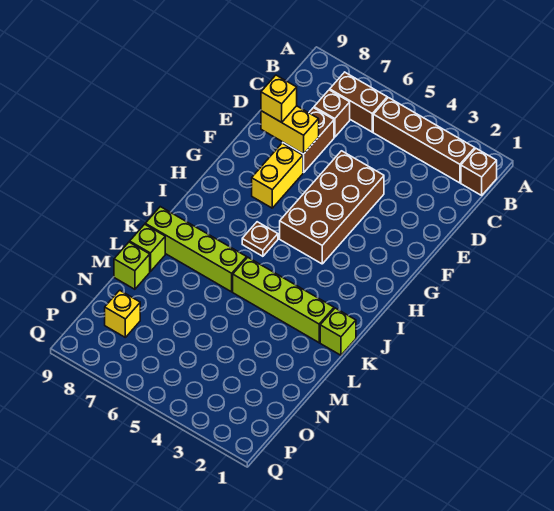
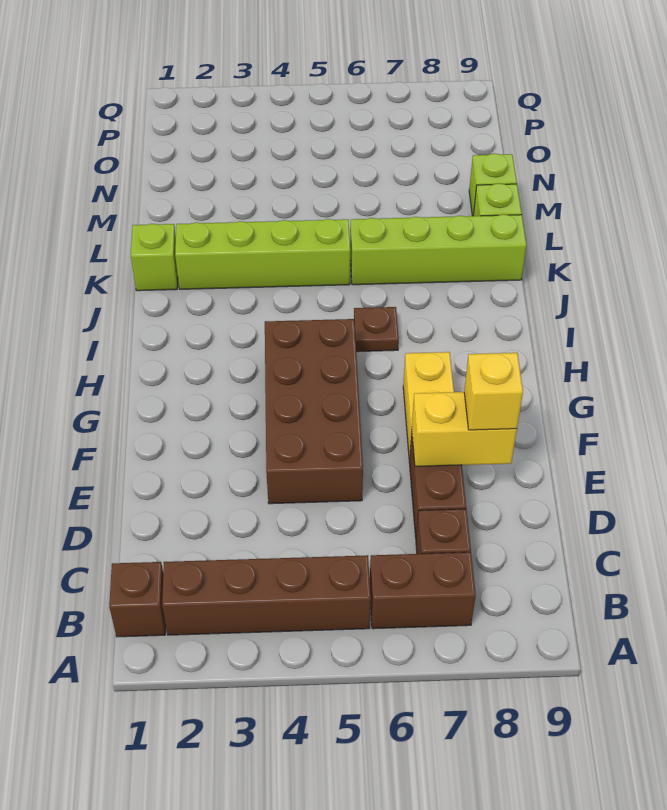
yellow 1x1 brick [105,290,140,337] -> none

